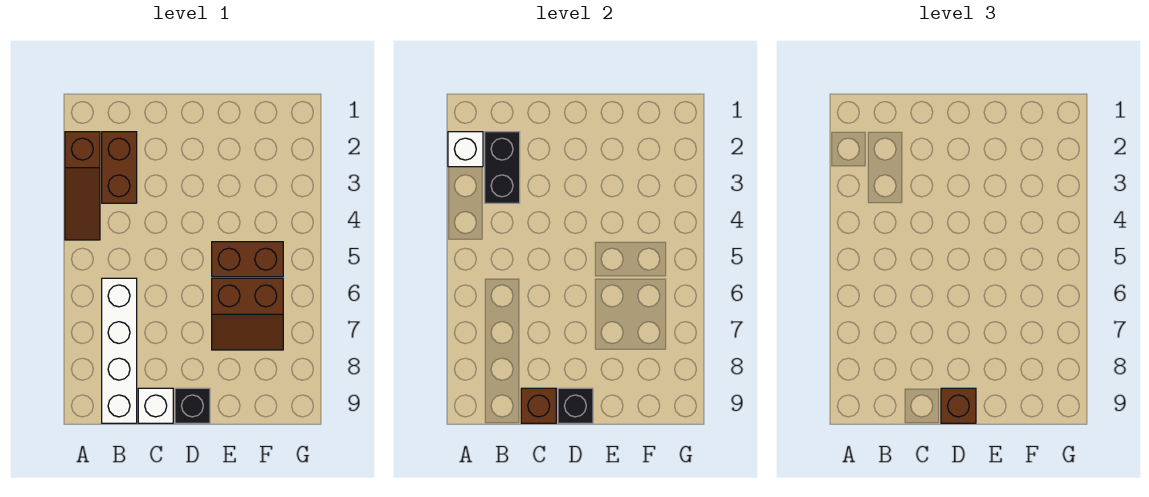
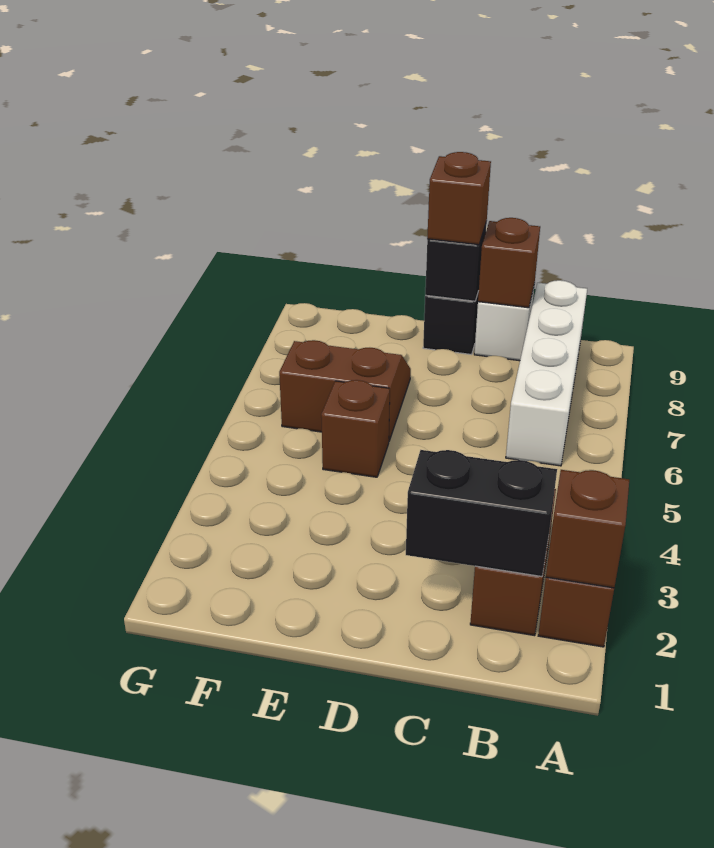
white 1x1 brick [448,132,483,167] -> brown 1x1 brick [546,470,629,588]
black 1x2 brick [485,132,520,203] -> black 1x2 brick turned to [406,450,557,577]
brown 1x2 brick [212,242,283,277] -> brown 1x1 brick [321,380,390,477]

